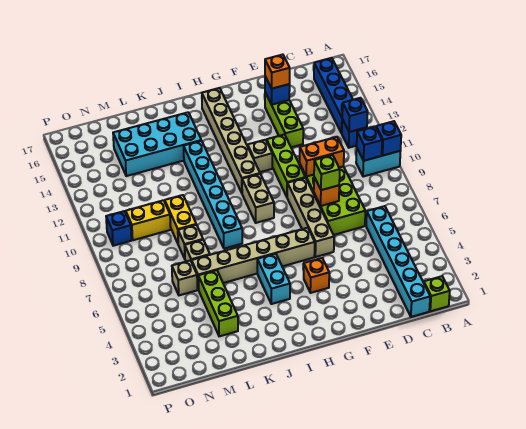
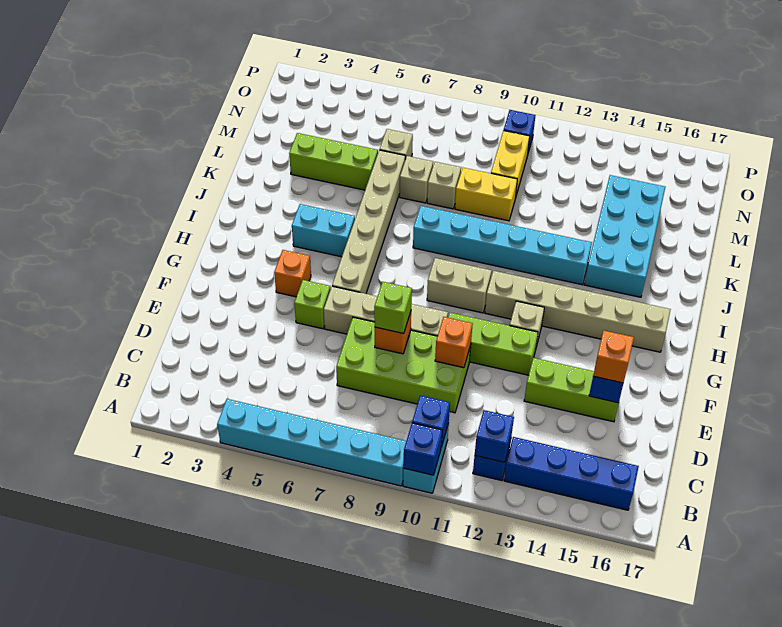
lime 1x1 brick [424,276,450,311] -> lime 1x1 brick moved to [294,280,330,329]
cyan 1x6 brick [366,206,430,317] -> cyan 1x6 brick moved to [217,399,406,486]
orange 1x2 brick [300,137,344,177] -> orange 1x1 brick [435,317,473,368]

